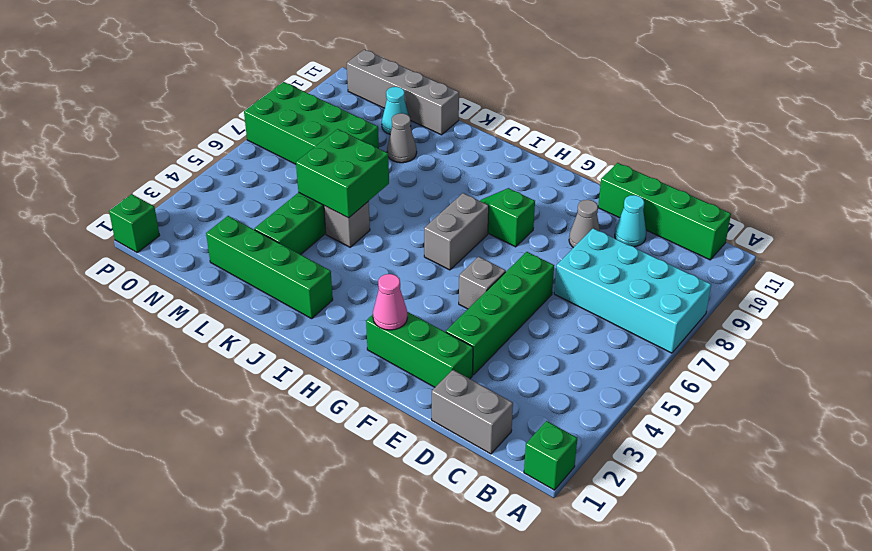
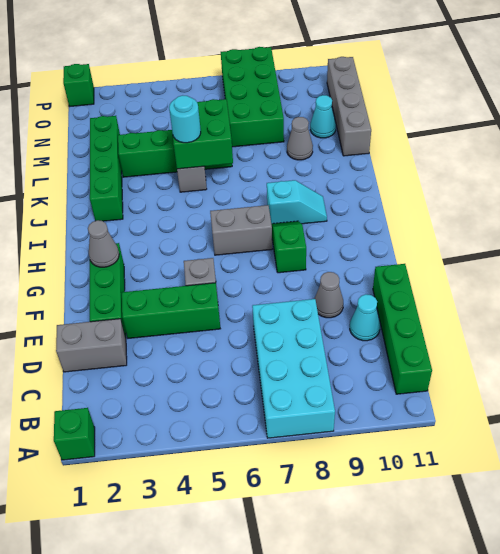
grey 1x2 brick [432,370,513,454] -> grey 1x2 brick turned to [56,319,127,372]
green 1x4 brick [446,252,554,375] -> green 1x3 brick [122,283,220,338]
pink 1x1 cone [373,274,407,330] -> grey 1x1 cone [88,220,119,267]
none -> cyan 1x2 slope [267,180,327,224]
none -> cyan 1x1 round brick [169,95,201,143]

